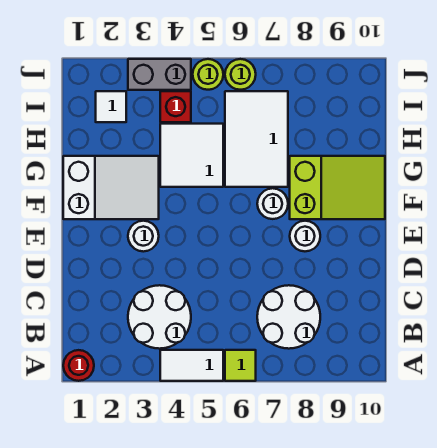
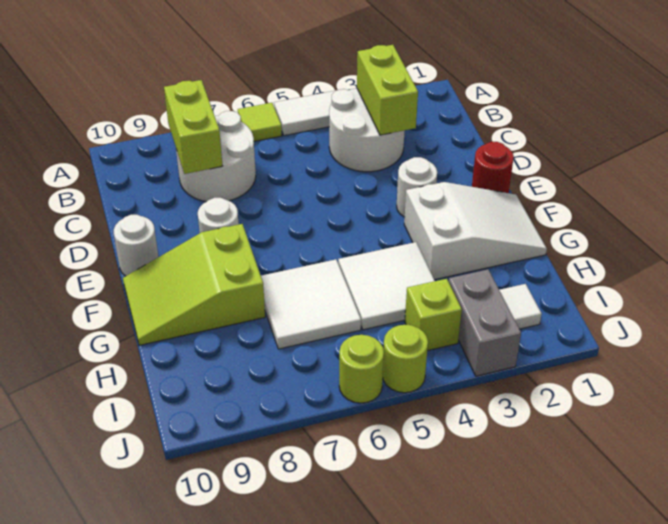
red 1x1 round brick [63,350,94,381] -> red 1x1 round brick moved to [472,142,514,193]
none -> lime 1x2 brick [357,45,418,135]
none -> lime 1x2 brick [164,80,222,174]
white 2x3 slope [63,156,159,219] -> white 2x3 slope turned to [404,182,547,280]
white 1x1 round brick [257,188,288,219] -> white 1x1 round brick moved to [114,215,159,276]
white 2x3 tile [225,91,288,187] -> white 2x2 tile [261,259,361,349]
red 1x1 brick [160,91,191,122] -> lime 1x1 brick [405,279,462,351]
grey 1x2 brick [128,59,191,90] -> grey 1x2 brick turned to [449,270,521,376]

